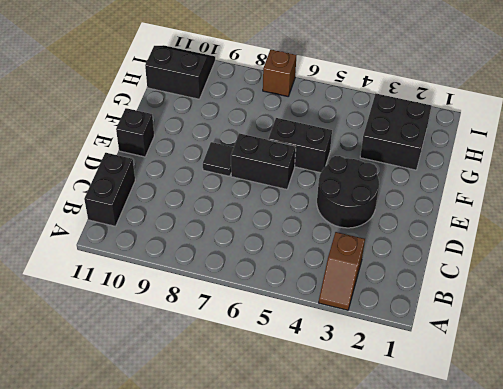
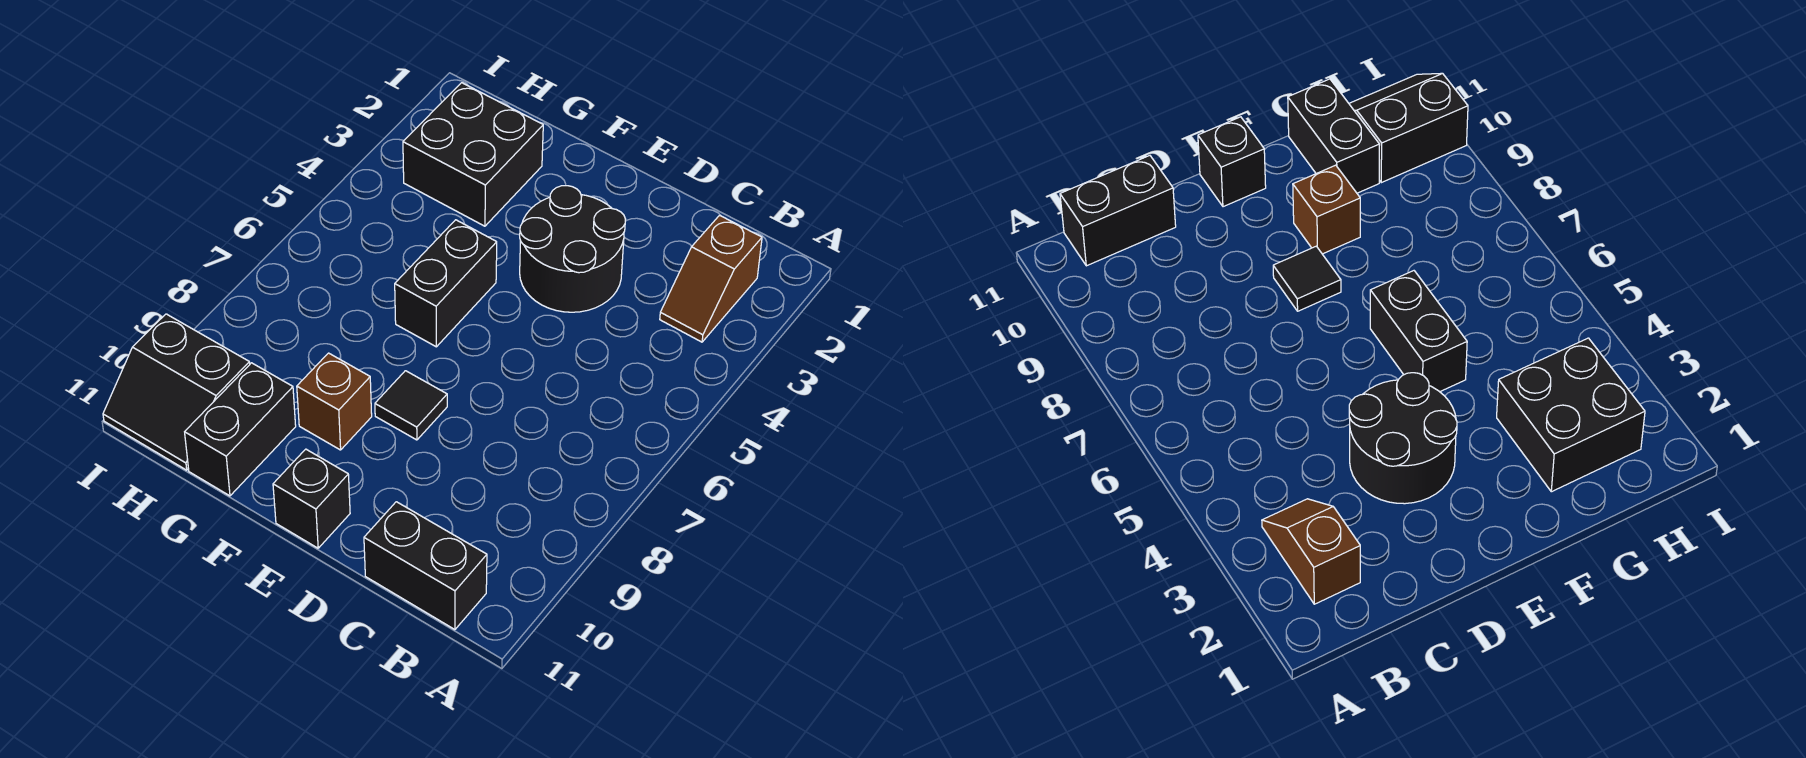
brown 1x2 slope [319,232,365,310] -> brown 1x2 slope turned to [660,215,762,342]
black 1x2 brick [231,133,296,189] -> black 1x2 brick moved to [185,363,296,496]
black 2x2 slope [145,45,215,99] -> black 2x2 slope turned to [103,314,250,470]
brown 1x1 brick [263,49,296,96] -> brown 1x1 brick moved to [297,353,372,450]

